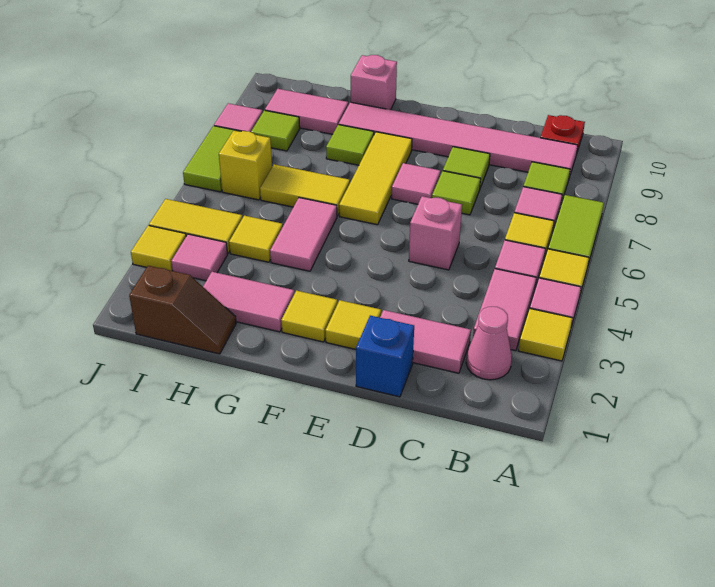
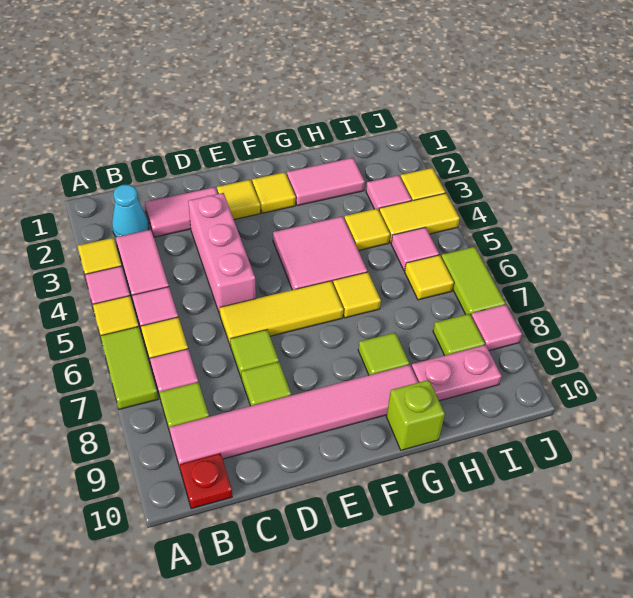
pink 1x1 cone [466,307,512,380] -> cyan 1x1 cone [112,185,149,237]
blue 1x1 brick [356,316,414,397] -> none
pink 1x1 brick [409,196,462,270] -> pink 1x3 brick [188,193,256,314]
pink 1x1 tile [392,163,440,204] -> pink 1x1 tile moved to [391,227,439,271]
yellow 1x3 tile [339,132,412,225] -> yellow 1x3 tile turned to [220,281,343,346]
pink 1x2 tile [270,198,337,271] -> pink 2x2 tile [273,216,367,290]
yellow 1x2 tile [260,164,350,216] -> yellow 1x1 tile [333,272,381,318]
pink 1x1 brick [351,55,397,110] -> lime 1x1 brick [386,380,445,450]
brown 1x2 slope [129,266,236,354] -> none
pink 1x2 tile [265,89,348,134] -> pink 1x2 plate [411,345,502,401]
yellow 1x1 brick [219,131,272,200] -> yellow 1x1 tile [405,255,454,300]

